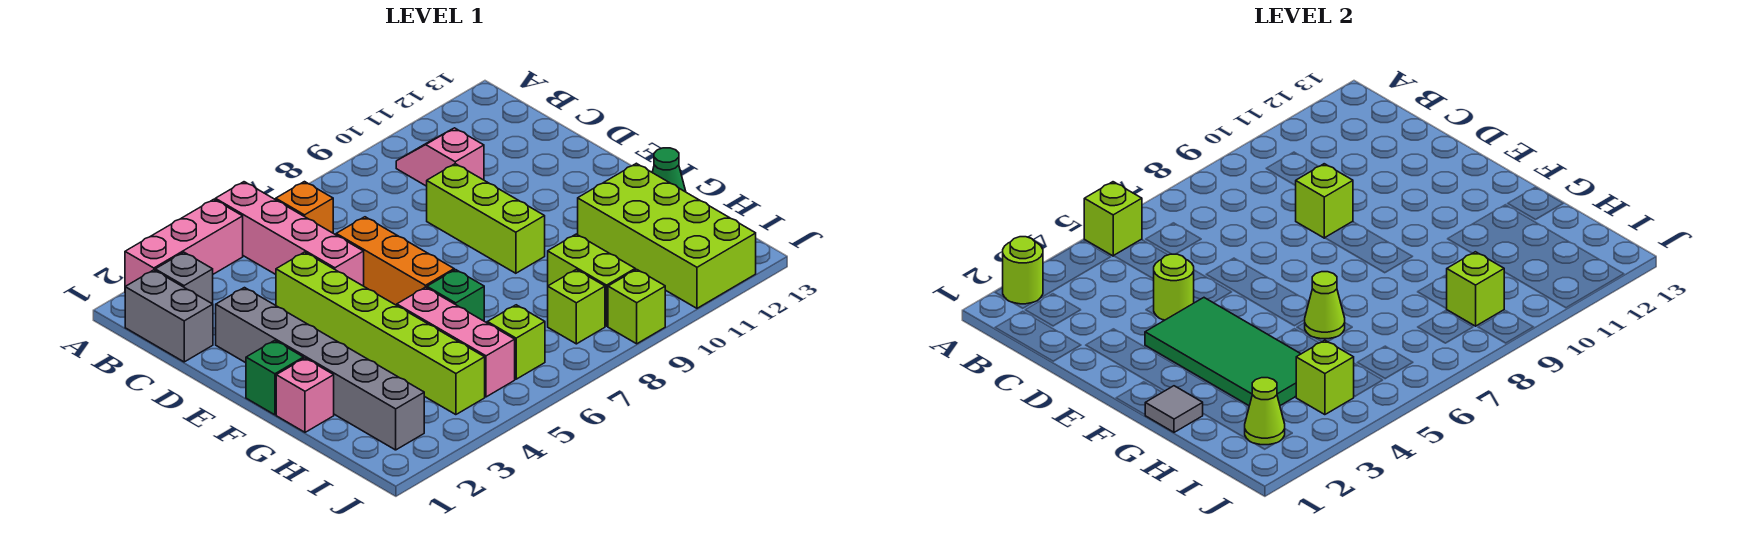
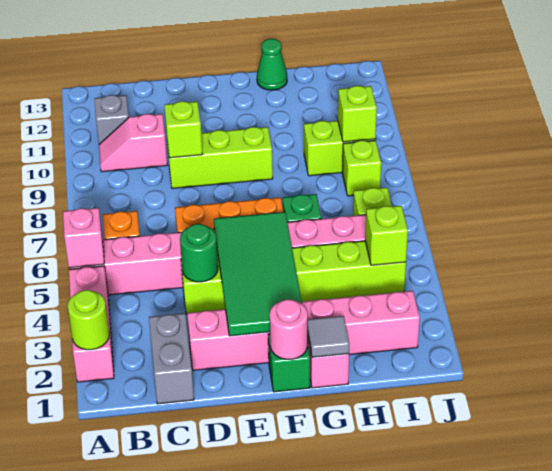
lime 1x1 brick [1084,182,1142,256] -> pink 1x1 brick [63,208,104,268]
grey 1x2 brick [125,270,213,362] -> grey 1x2 brick turned to [149,313,194,404]
grey 1x1 brick [155,252,213,304] -> grey 1x1 brick moved to [94,95,129,144]
grey 1x6 brick [216,288,424,450] -> pink 1x6 brick [187,291,420,370]
lime 1x1 round brick [1154,254,1194,320] -> green 1x1 round brick [180,224,218,282]
green 2x4 tile [1145,298,1300,406] -> green 2x4 tile turned to [214,212,302,336]
none -> pink 1x1 round brick [270,299,308,359]
lime 1x1 cone [1305,272,1345,339] -> none
lime 2x4 brick [578,163,756,308] -> none
lime 1x1 cone [1245,378,1285,445] -> none
lime 1x1 brick [608,269,665,344] -> none

